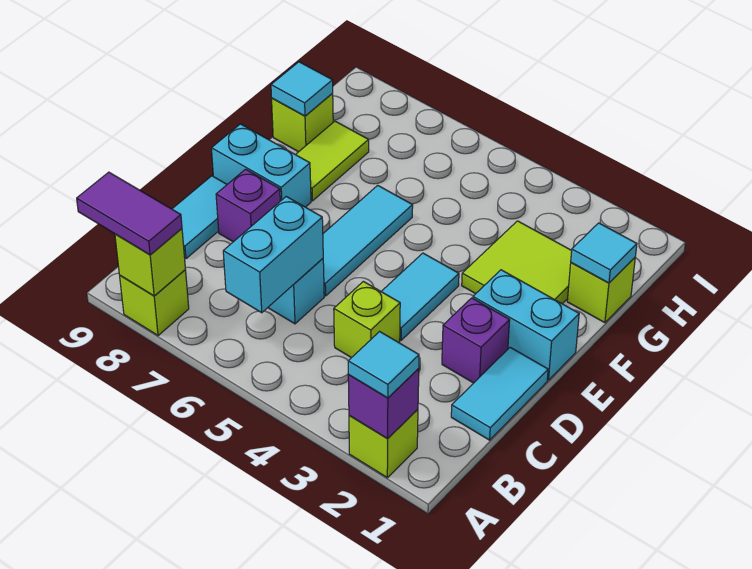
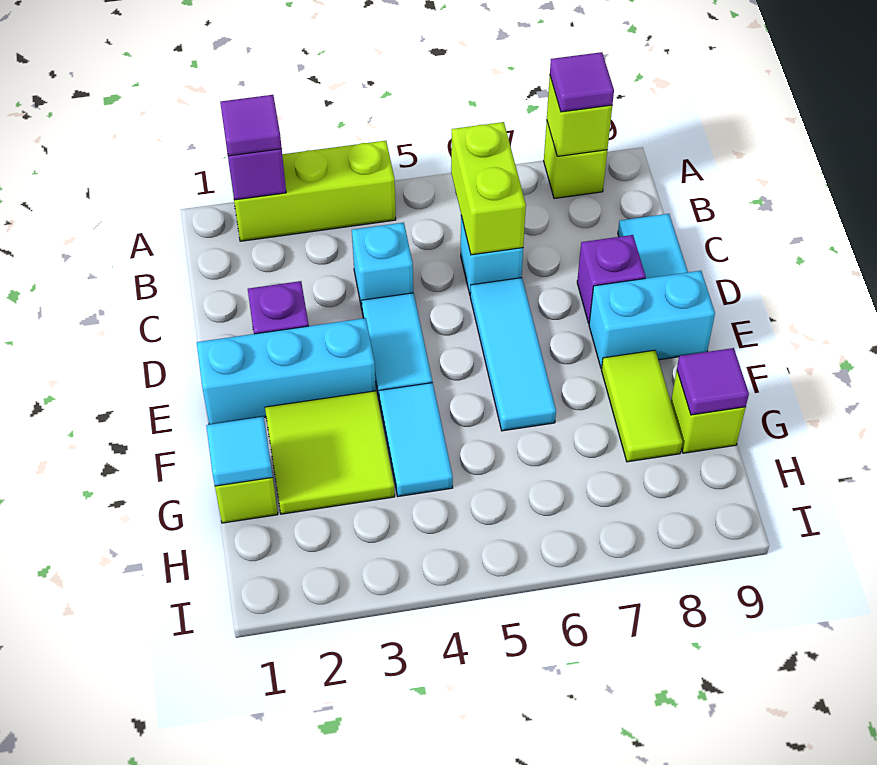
lime 1x1 brick [349,409,418,478] -> lime 1x3 brick [232,141,396,241]
cyan 1x1 tile [348,332,419,398] -> purple 1x1 tile [220,95,282,156]
purple 1x2 tile [77,172,182,255] -> purple 1x1 tile [550,52,614,112]
cyan 1x2 brick [223,197,323,313] -> lime 1x2 brick [451,122,526,255]
cyan 1x2 tile [451,347,548,440] -> cyan 1x2 tile moved to [379,383,453,496]
lime 1x1 brick [334,281,400,358] -> cyan 1x1 brick [352,222,413,308]
cyan 1x2 brick [473,270,579,380] -> cyan 1x3 brick [197,318,376,425]
cyan 1x1 tile [271,62,333,116] -> purple 1x1 tile [677,348,749,415]

